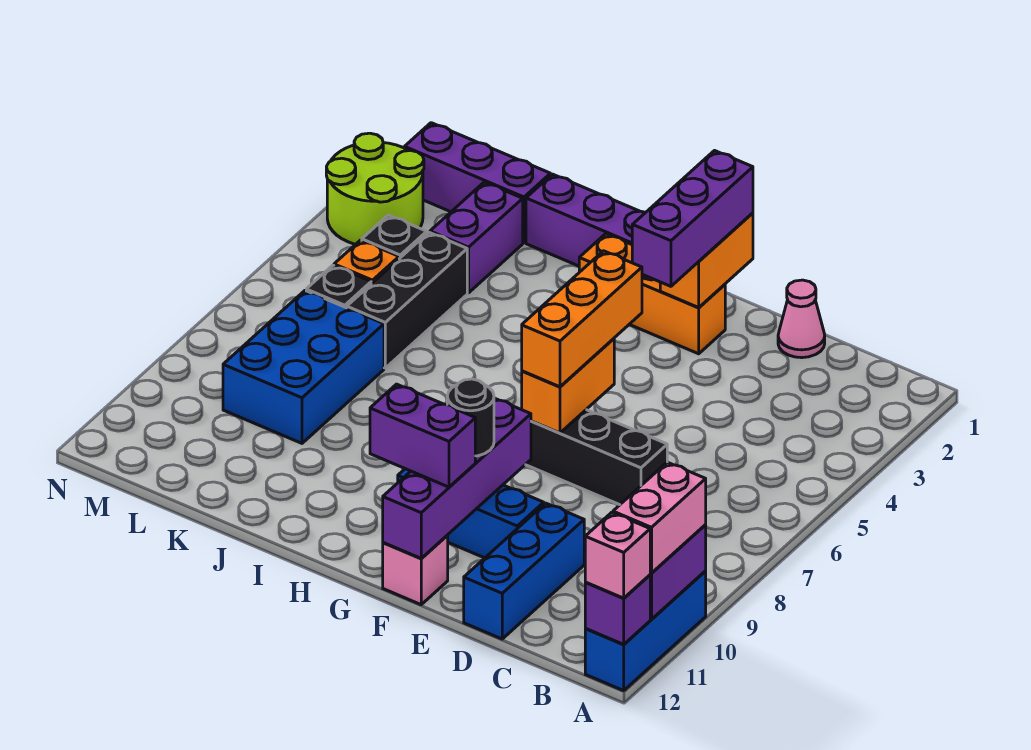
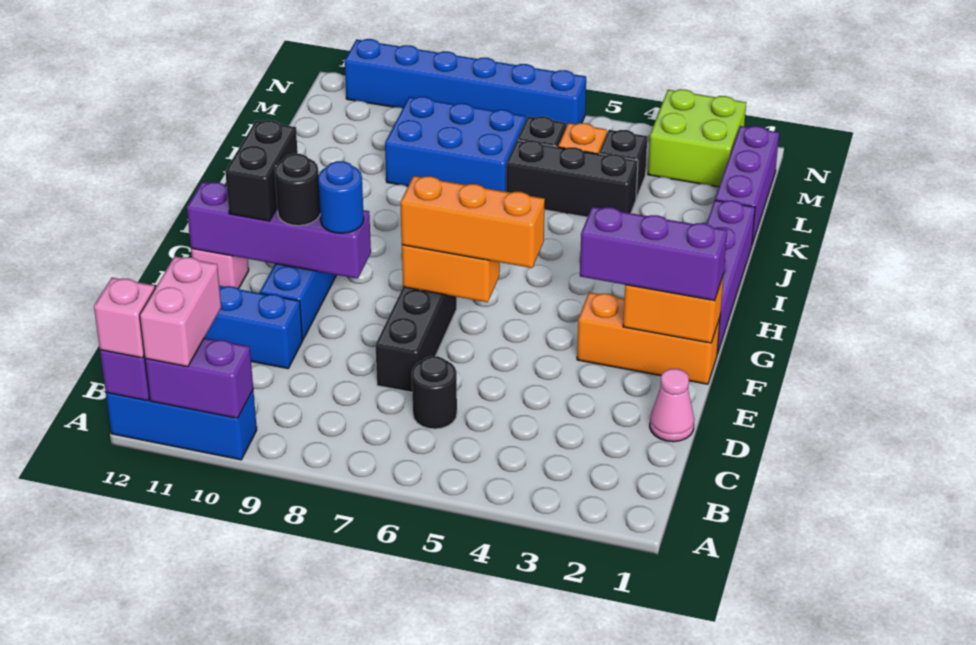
pink 1x2 brick [613,462,706,573] -> pink 1x2 brick turned to [140,256,221,367]
none -> black 1x1 round brick [412,356,457,429]
orange 1x3 brick [579,234,725,354] -> orange 1x3 brick turned to [577,292,720,384]
none -> blue 1x1 round brick [318,161,364,233]
purple 1x2 brick [370,384,475,487] -> black 1x2 brick [225,120,298,221]
purple 1x2 brick [430,182,523,293] -> none
lime 2x2 round brick [326,133,424,244] -> lime 2x2 brick [648,89,746,187]
none -> blue 1x6 brick [345,39,586,127]

